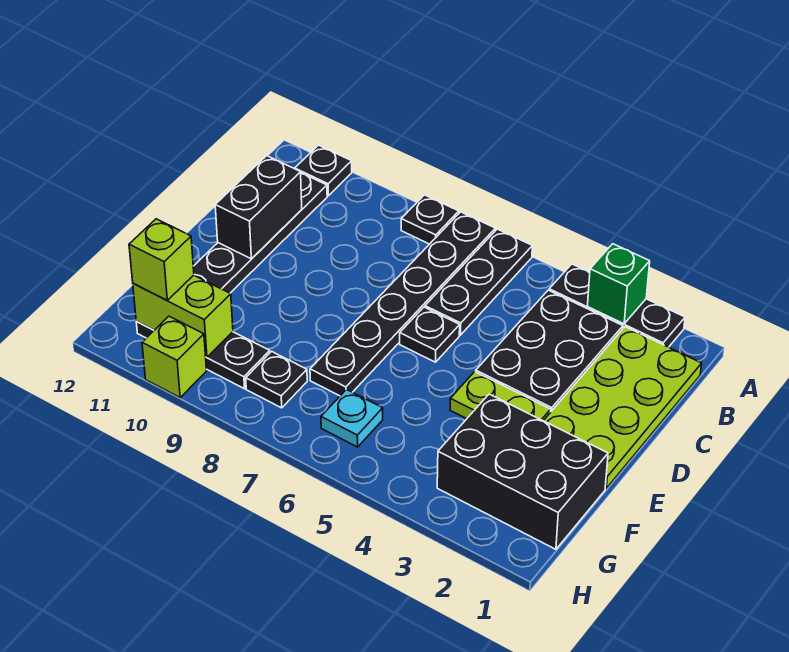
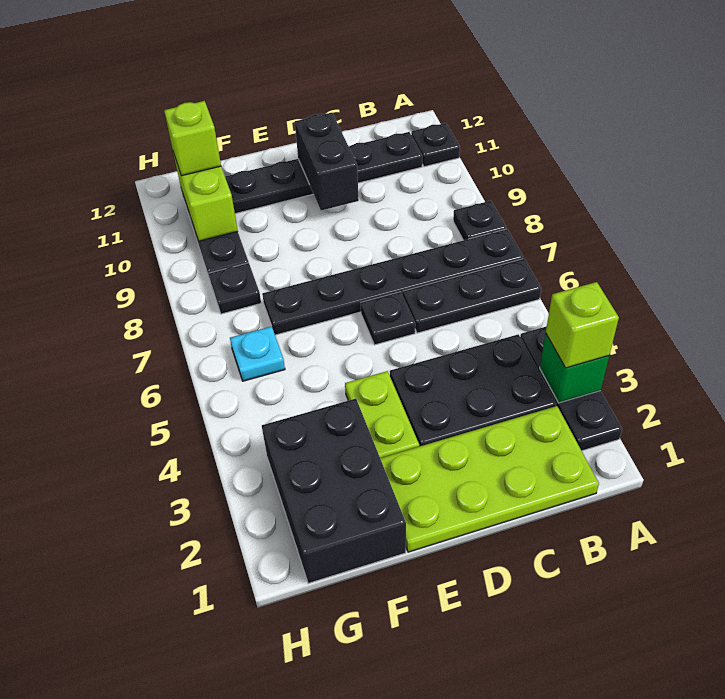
black 1x2 brick [215,156,302,259] -> black 1x2 brick turned to [295,113,359,210]
lime 1x1 brick [142,316,207,397] -> lime 1x1 brick moved to [546,282,619,368]

